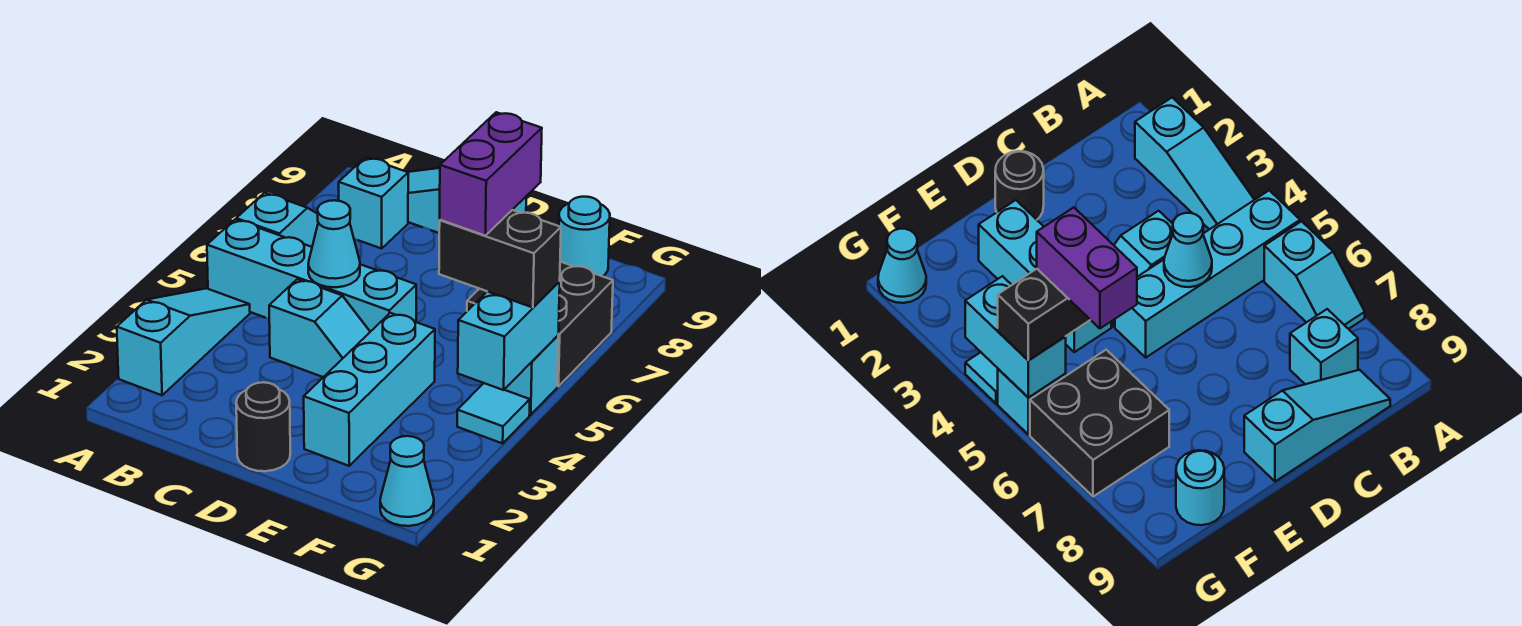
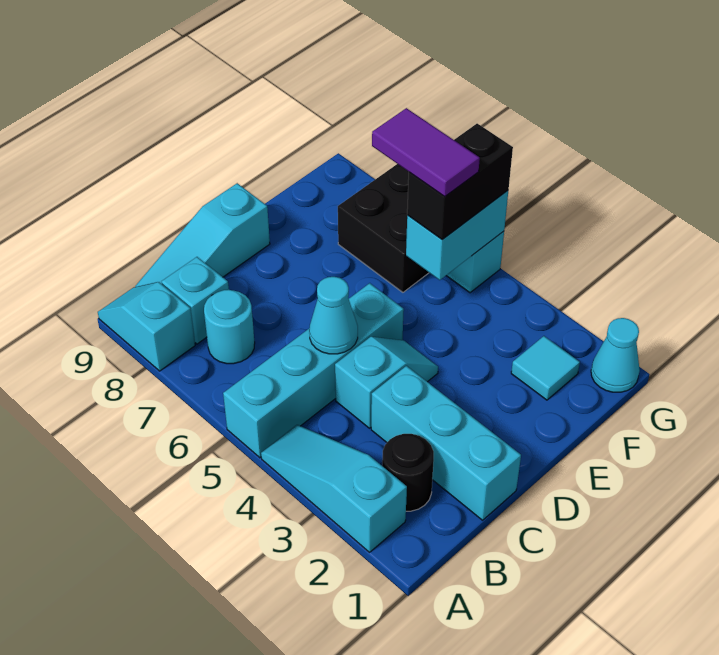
cyan 1x2 slope [236,193,318,247] -> cyan 1x2 slope moved to [98,282,195,371]
black 1x1 round brick [236,382,290,471] -> black 1x1 round brick moved to [382,434,434,511]
cyan 1x3 brick [304,313,435,466] -> cyan 1x3 brick moved to [371,366,521,520]
purple 1x2 brick [440,112,542,235] -> purple 1x2 tile [372,108,480,196]
cyan 1x1 round brick [559,197,610,276] -> cyan 1x1 round brick moved to [204,290,255,364]
cyan 1x1 tile [457,383,530,443] -> cyan 1x1 tile moved to [511,336,580,400]
cyan 1x2 brick [458,282,560,390] -> cyan 1x2 brick turned to [406,191,508,280]

